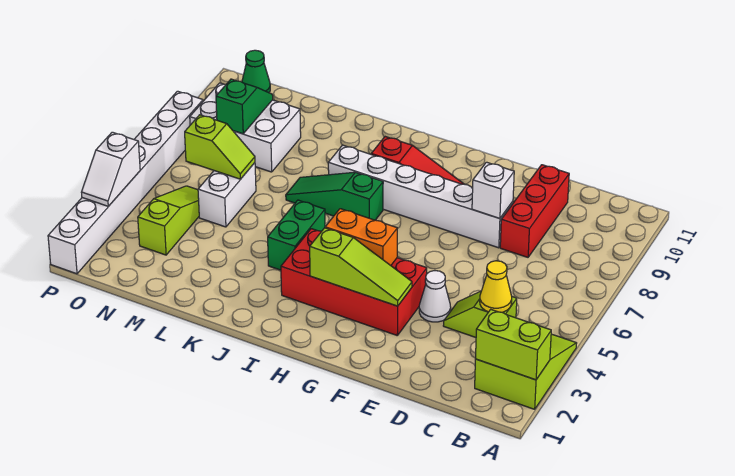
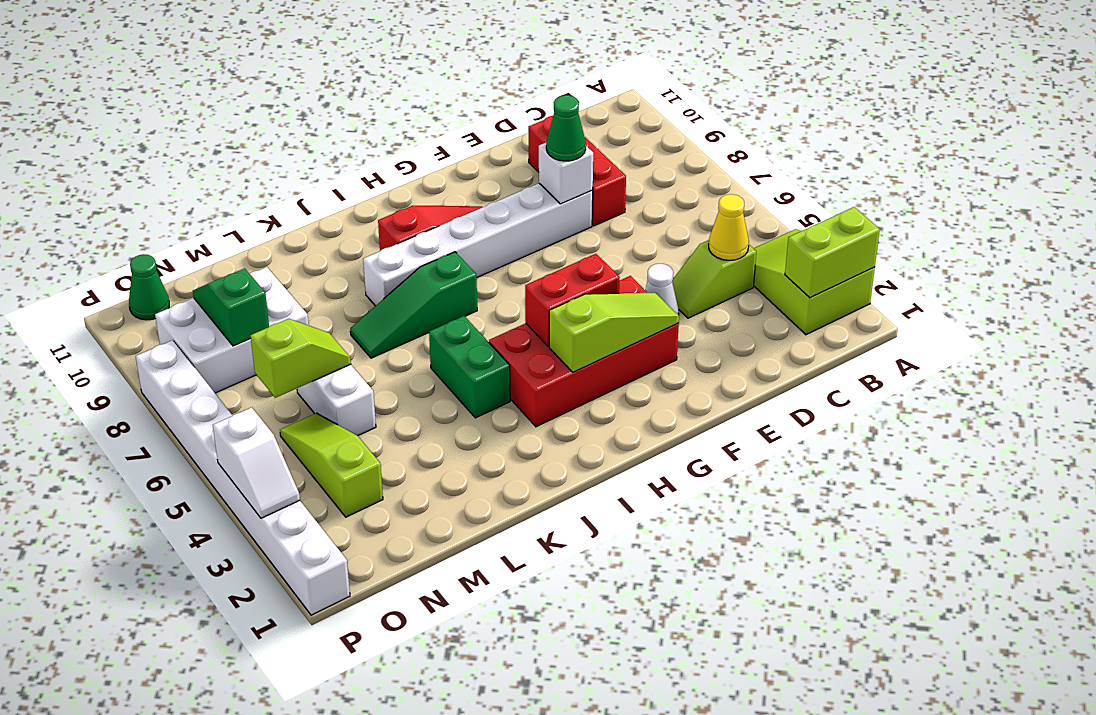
none -> green 1x1 cone [546,95,586,161]
orange 1x2 brick [325,209,397,265] -> red 1x2 brick [525,254,620,347]

